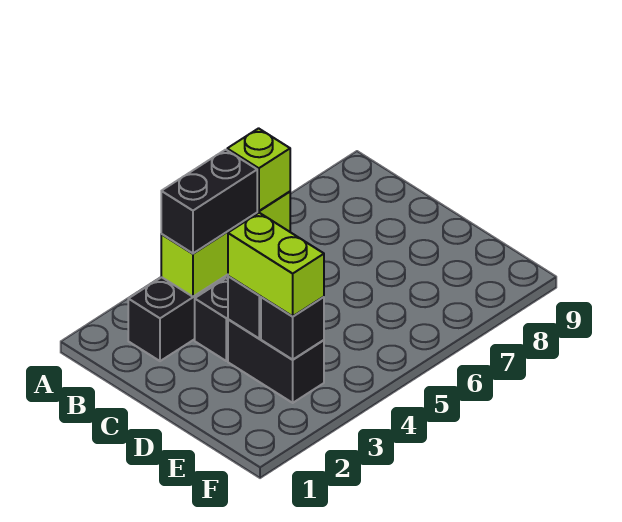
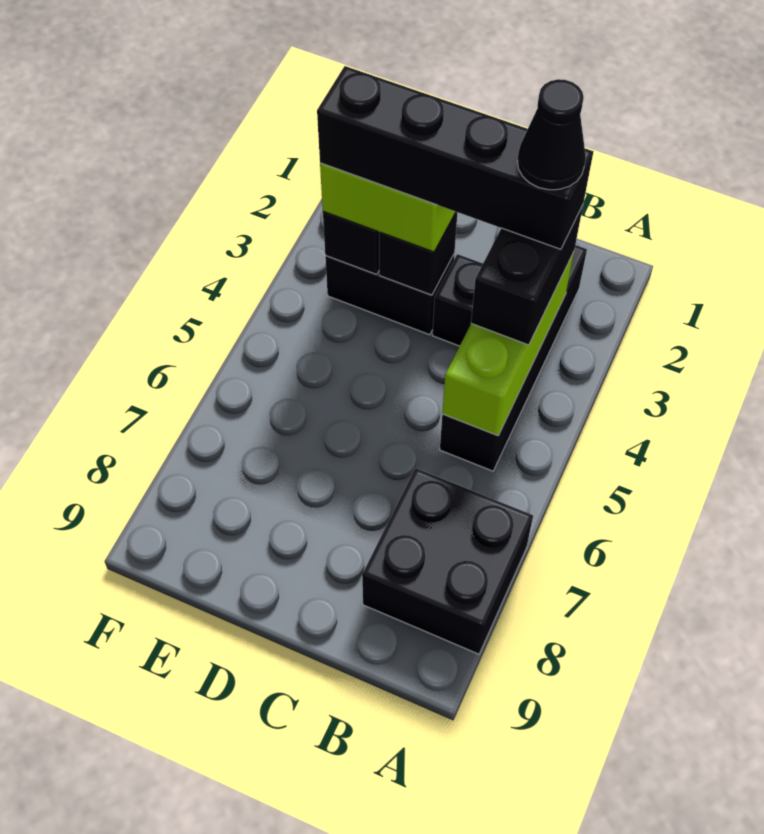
none -> black 2x2 brick [362,468,533,654]
none -> black 1x4 brick [317,66,594,249]
none -> black 1x1 cone [517,79,586,190]
lime 1x1 brick [227,128,290,211] -> none

